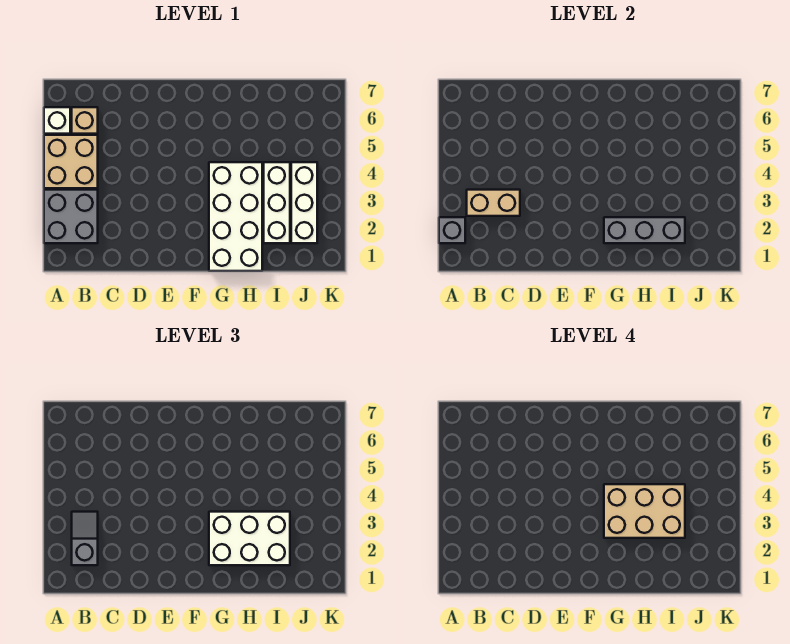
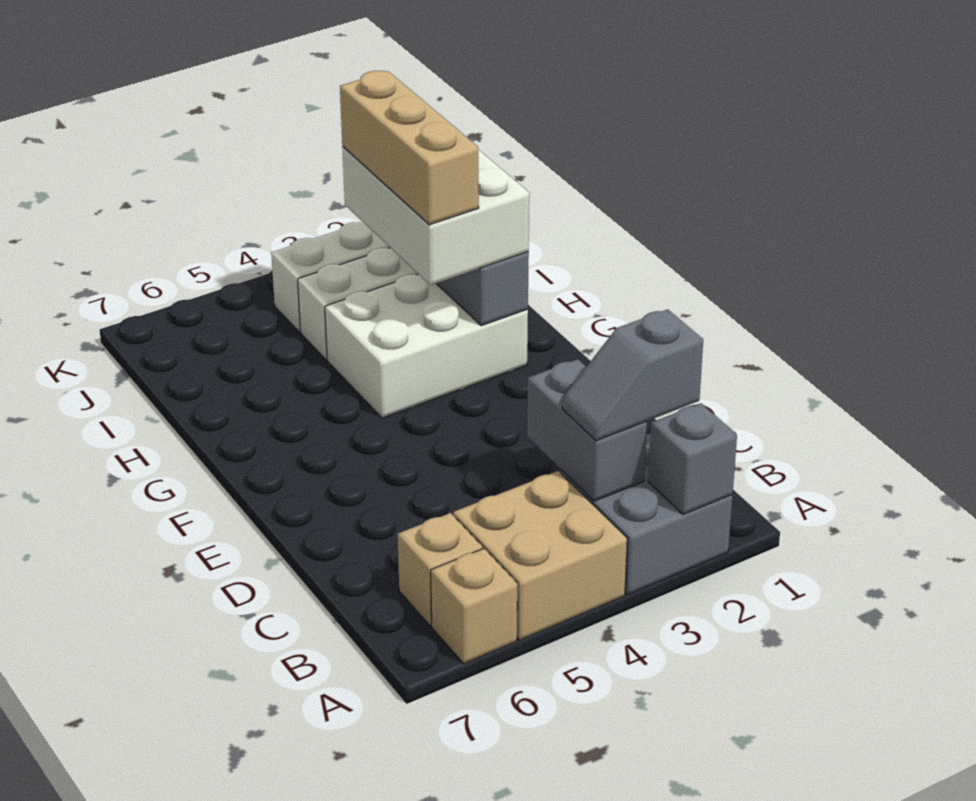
white 1x1 brick [44,107,70,134] -> tan 1x1 brick [431,549,517,664]
tan 1x2 brick [467,190,520,216] -> grey 1x2 brick [527,359,647,501]
white 2x4 brick [209,162,262,271] -> white 2x3 brick [325,274,528,418]
tan 2x3 brick [604,484,685,538] -> tan 1x3 brick [340,71,479,225]

